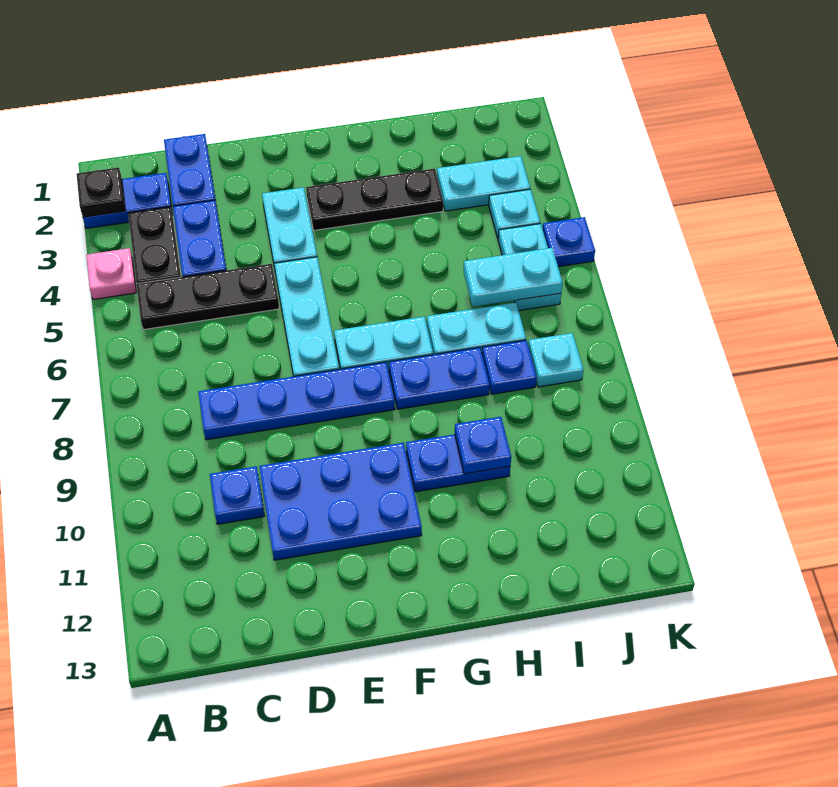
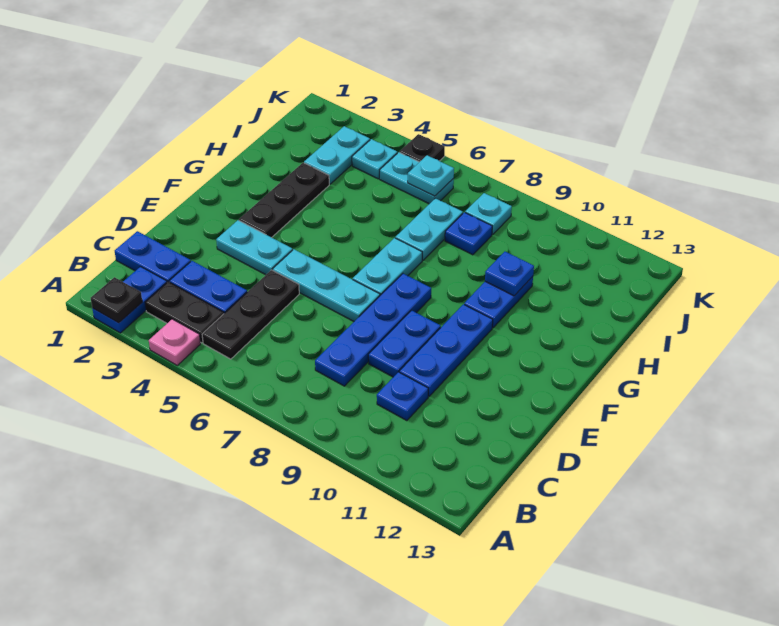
blue 2x3 plate [259,443,422,560] -> blue 1x3 plate [399,304,493,396]
blue 1x2 plate [389,347,490,409] -> blue 1x2 plate moved to [368,310,441,377]
cyan 1x2 plate [464,248,563,307] -> cyan 1x1 plate [408,155,454,196]
blue 1x1 plate [542,217,595,267] -> black 1x1 plate [400,134,445,162]

